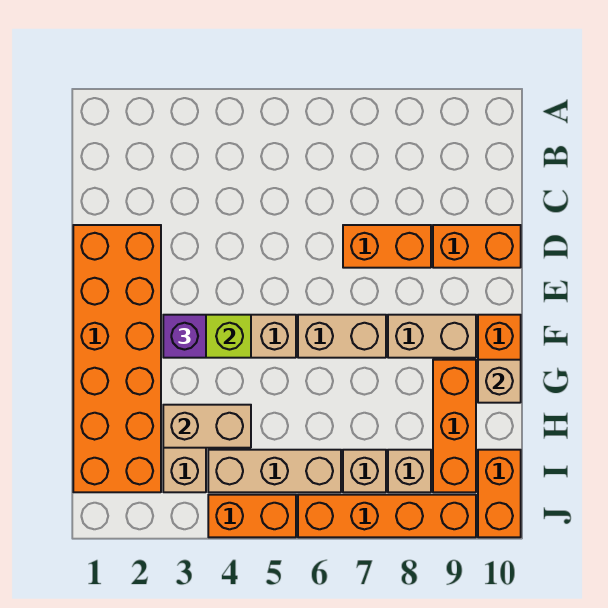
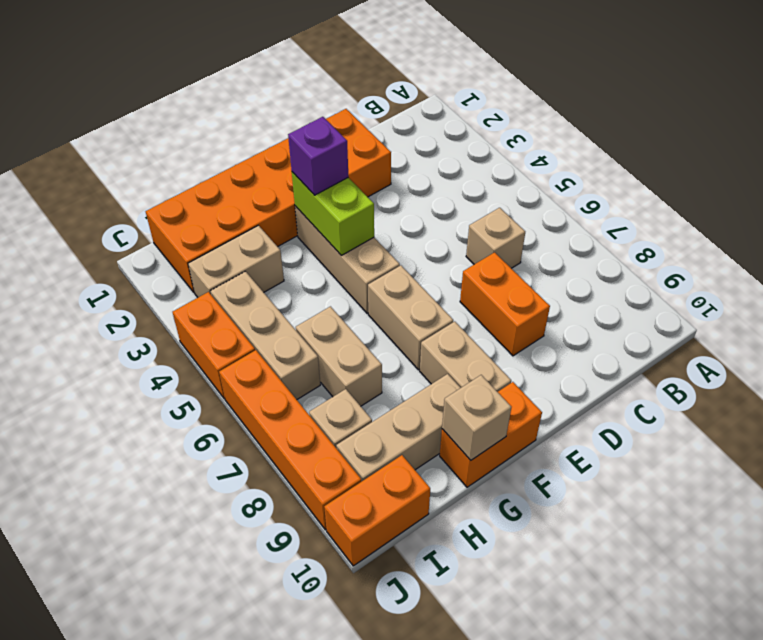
orange 1x2 brick [433,225,521,268] -> none
orange 1x3 brick [433,360,476,492] -> tan 1x3 brick [336,374,460,481]
tan 1x2 brick [163,405,251,448] -> tan 1x2 brick moved to [296,307,382,406]
tan 1x1 brick [343,450,386,492] -> tan 1x1 brick moved to [466,208,525,268]

